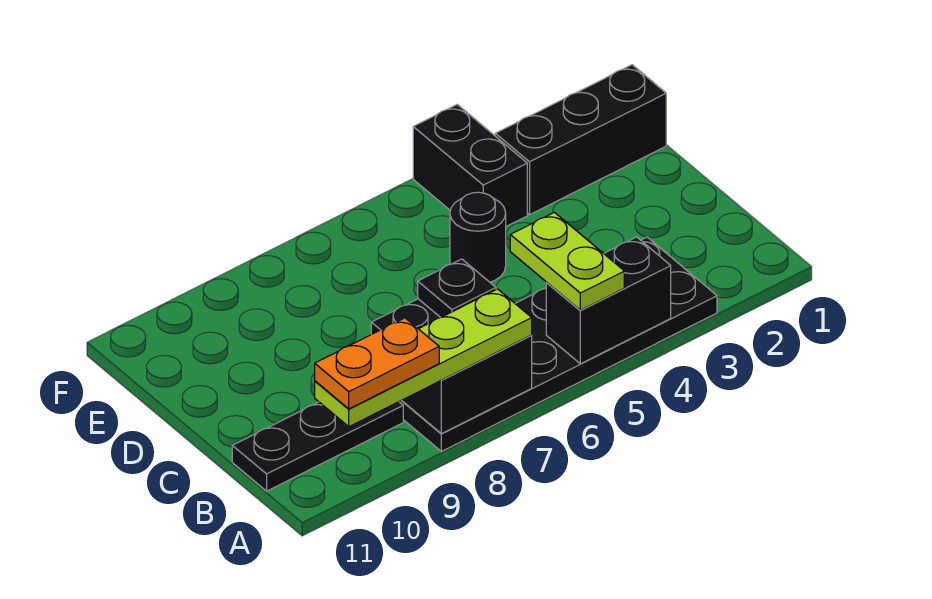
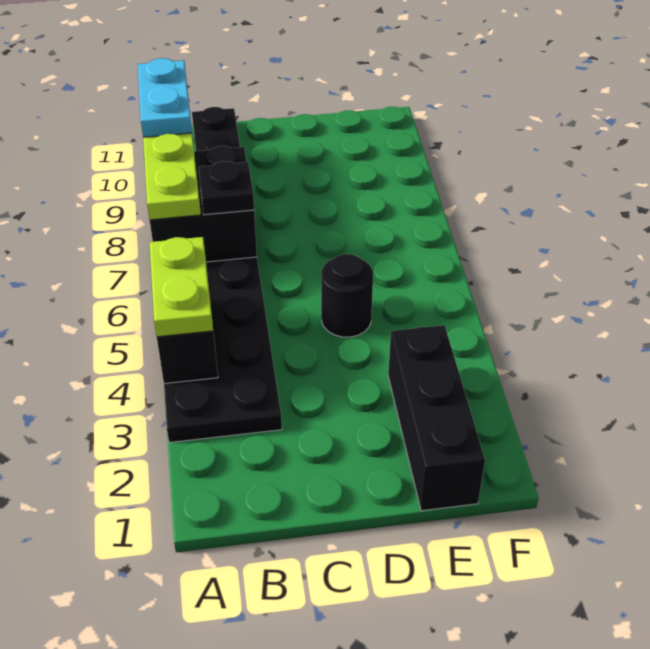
lime 1x2 plate [510,212,624,310] -> lime 1x2 plate turned to [149,237,213,337]
orange 1x2 plate [315,318,439,409] -> cyan 1x2 plate [138,58,192,137]
black 1x2 brick [413,105,527,226] -> none

